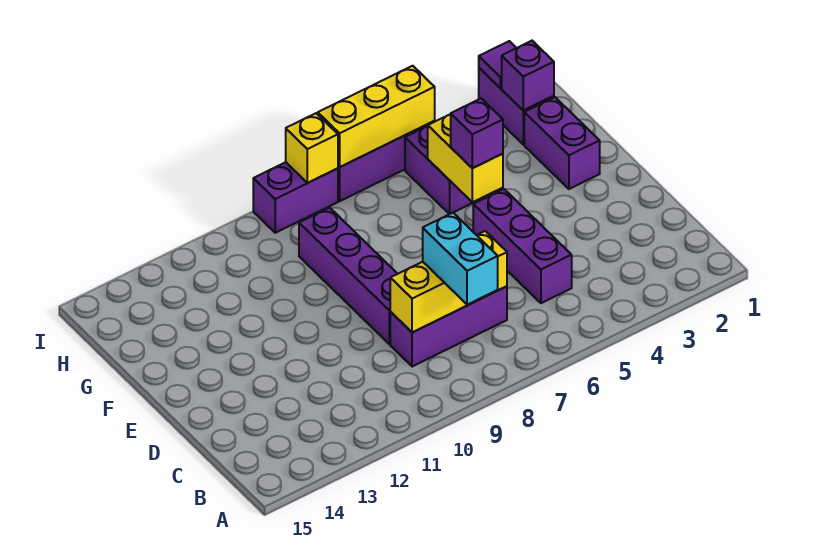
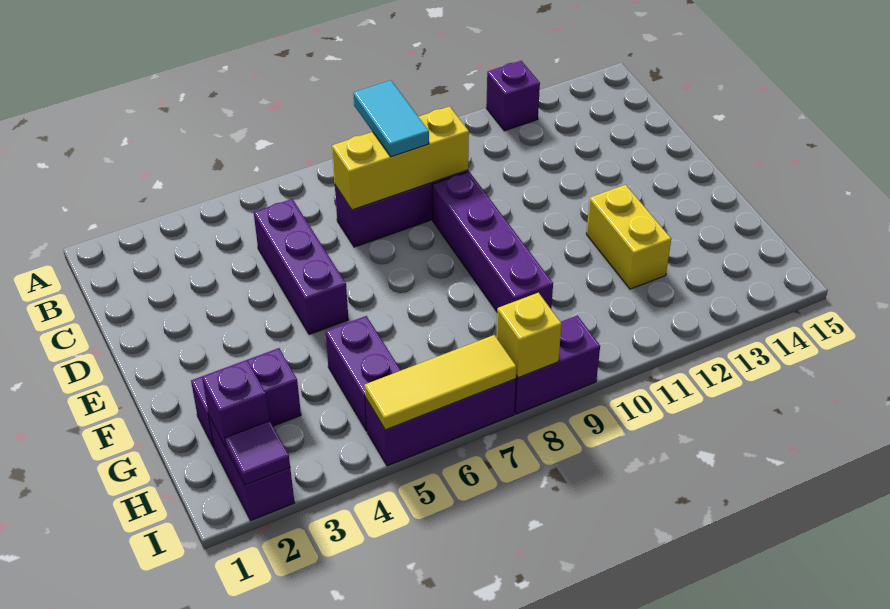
cyan 1x2 brick [423,213,498,305] -> cyan 1x2 tile [353,80,429,157]
purple 1x2 brick [524,97,600,189] -> purple 1x2 brick turned to [191,348,301,448]
yellow 1x2 brick [428,114,503,202] -> yellow 1x2 brick moved to [586,185,671,289]
purple 1x1 brick [451,98,503,168] -> purple 1x1 brick moved to [486,61,540,131]
yellow 1x3 brick [318,66,435,167] -> yellow 1x3 tile [365,335,516,430]

